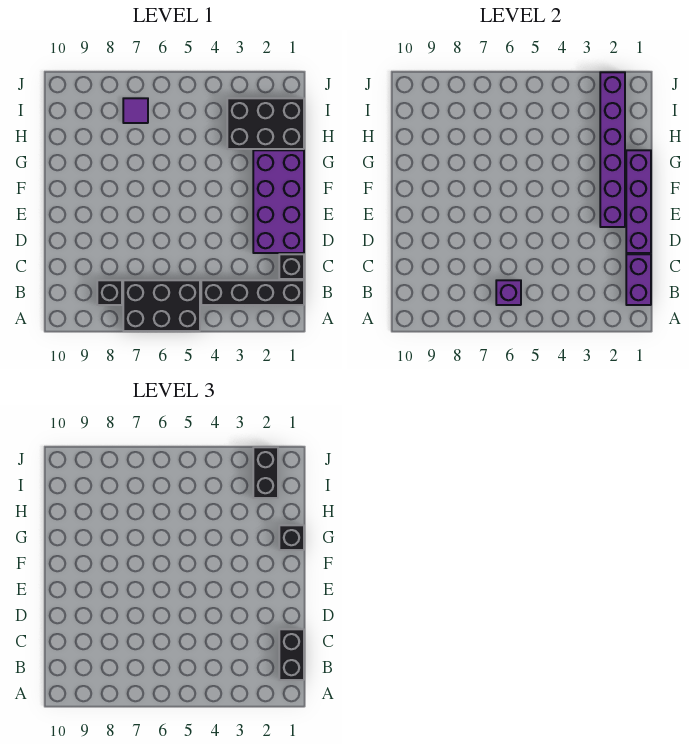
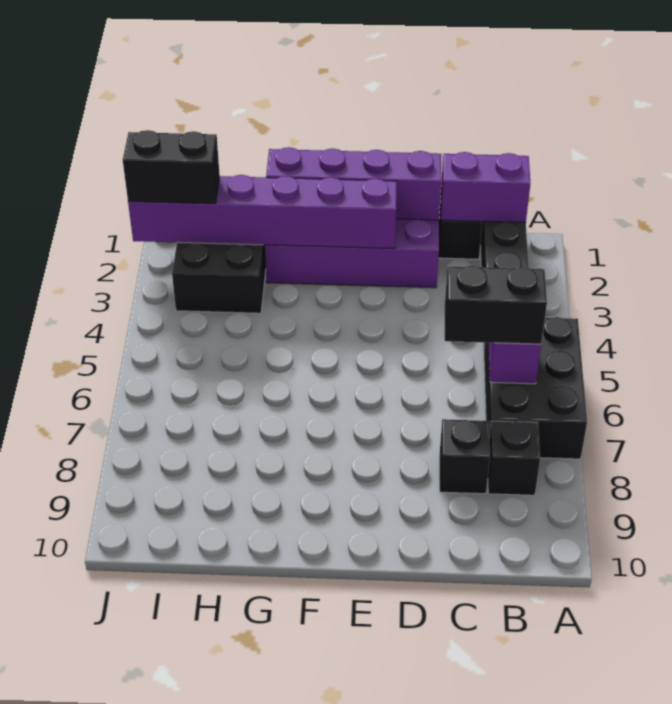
black 1x2 brick [279,629,304,680] -> black 1x2 brick moved to [445,266,547,344]
black 1x1 brick [279,525,304,550] -> black 1x1 brick moved to [439,419,490,494]
purple 1x1 tile [123,98,148,123] -> none

